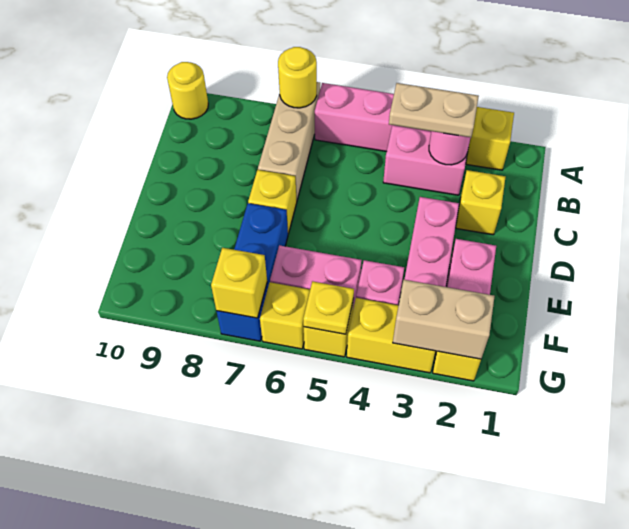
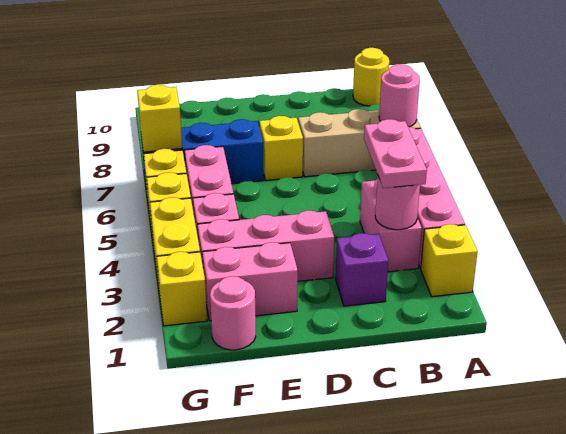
yellow 1x1 round brick [278,47,317,108] -> pink 1x1 round brick [379,64,420,127]
tan 1x2 plate [389,83,479,137] -> pink 1x2 plate [364,119,427,188]
yellow 1x1 brick [456,170,506,235] -> purple 1x1 brick [335,233,388,306]
none -> pink 1x1 round brick [210,276,256,350]
tan 1x2 brick [393,280,495,359] -> none
yellow 1x1 plate [303,281,354,334] -> none

